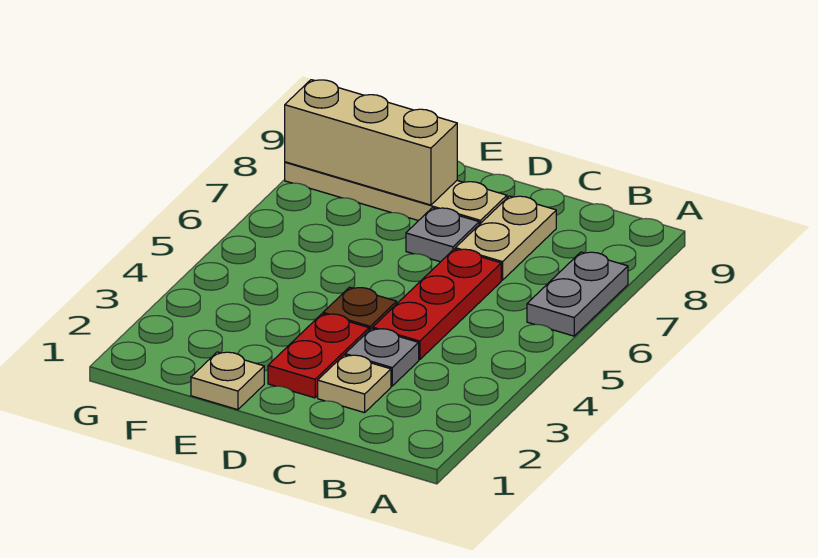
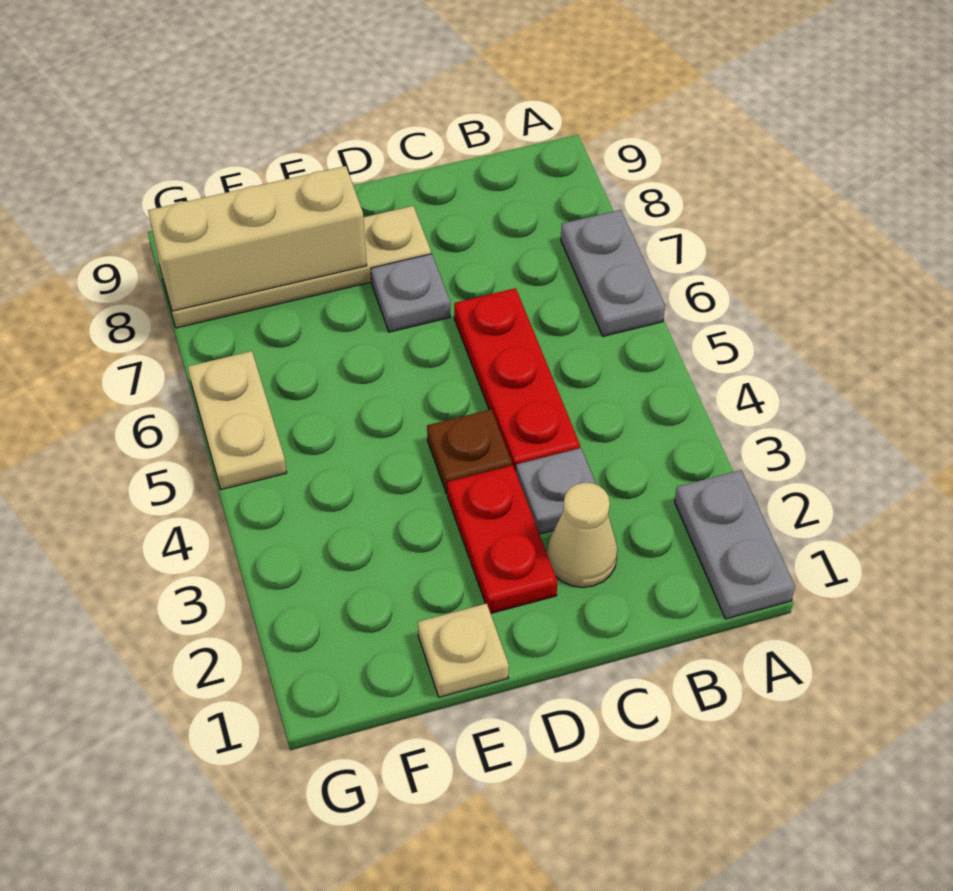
none -> grey 1x2 plate [675,470,795,619]
tan 1x1 plate [318,355,391,413] -> tan 1x1 cone [547,483,618,587]
tan 1x2 plate [455,196,556,280] -> tan 1x2 plate moved to [188,351,287,490]

